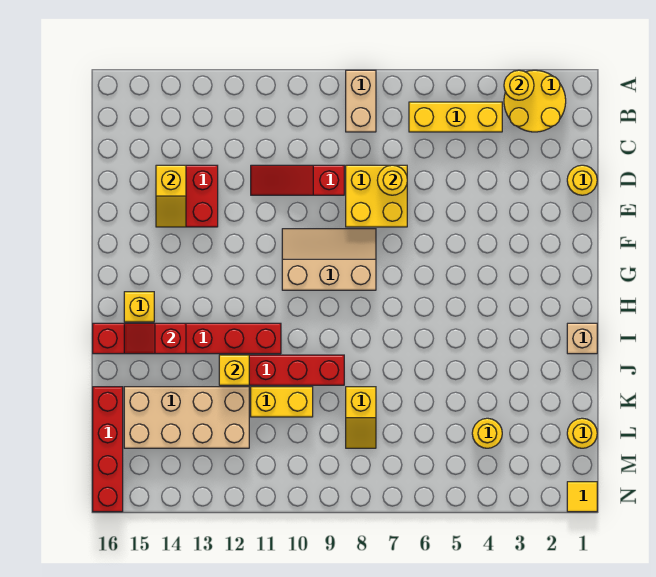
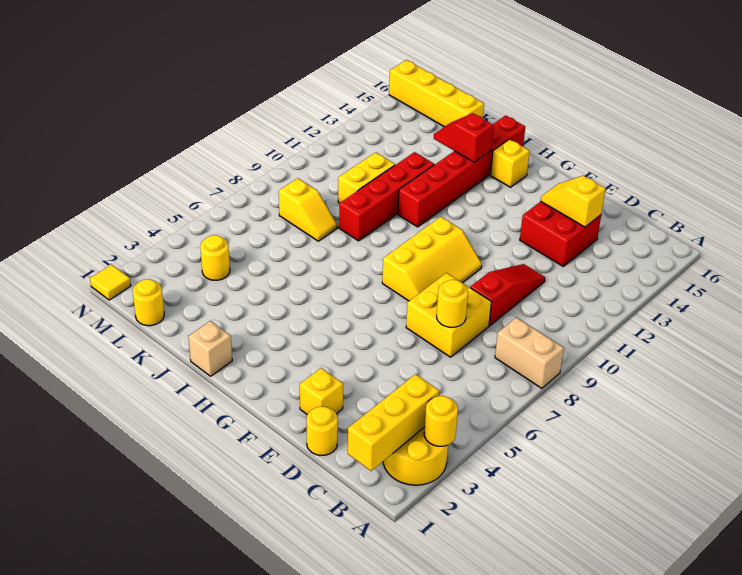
yellow 1x3 brick [409,102,502,132] -> yellow 1x3 brick moved to [348,374,439,471]
tan 2x3 slope [282,229,376,290] -> yellow 2x3 slope [382,217,482,301]
red 1x2 slope [124,323,186,354] -> red 1x2 slope turned to [434,113,494,162]
yellow 1x1 brick [219,355,249,385] -> yellow 1x1 brick moved to [300,368,343,414]
yellow 1x2 slope [346,387,376,448] -> yellow 1x2 slope turned to [279,178,337,241]
tan 2x4 brick [124,387,249,448] -> none
red 1x4 brick [93,387,123,512] -> yellow 1x4 brick [389,60,484,127]

